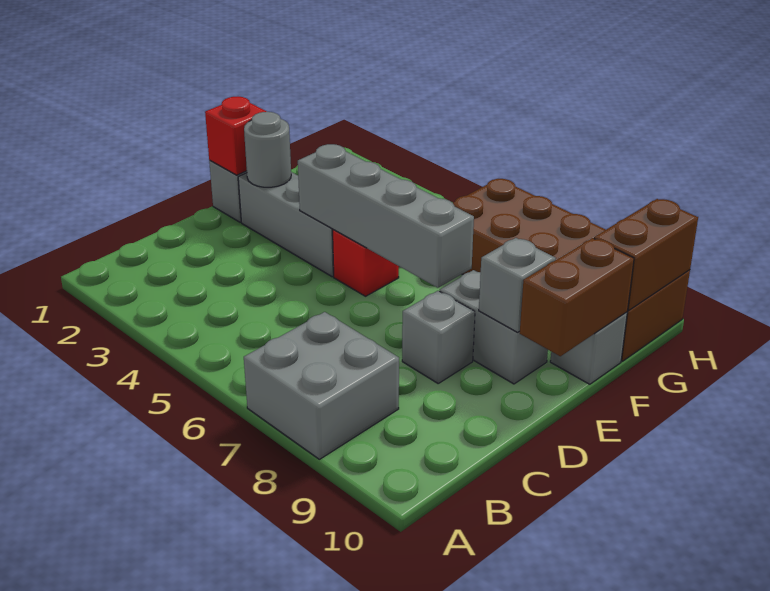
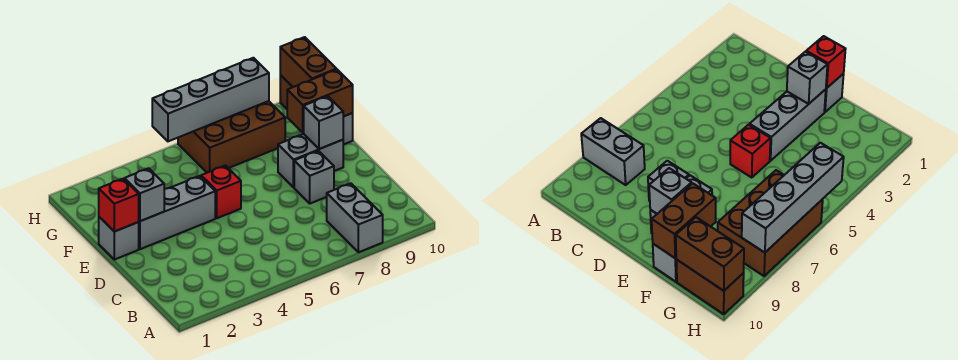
grey 2x2 brick [244,312,399,459] -> grey 1x2 brick [327,183,383,252]
grey 1x1 round brick [244,112,291,187] -> grey 1x1 brick [124,168,164,221]
grey 1x4 brick [298,144,474,288] -> grey 1x4 brick moved to [152,58,269,141]
brown 1x2 brick [520,238,634,356] -> brown 1x2 brick turned to [287,70,353,133]

